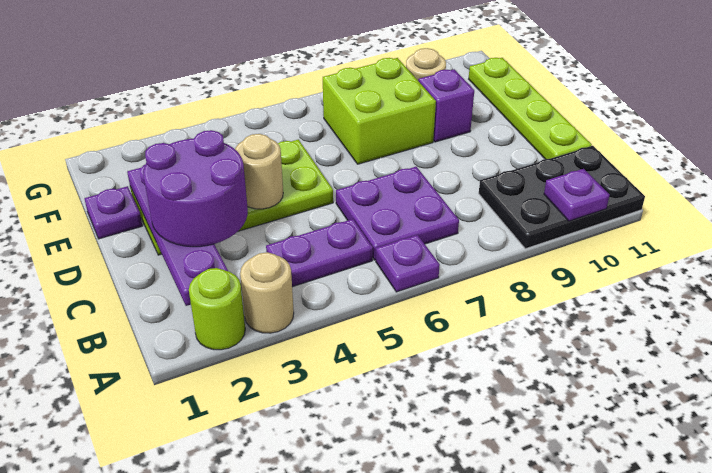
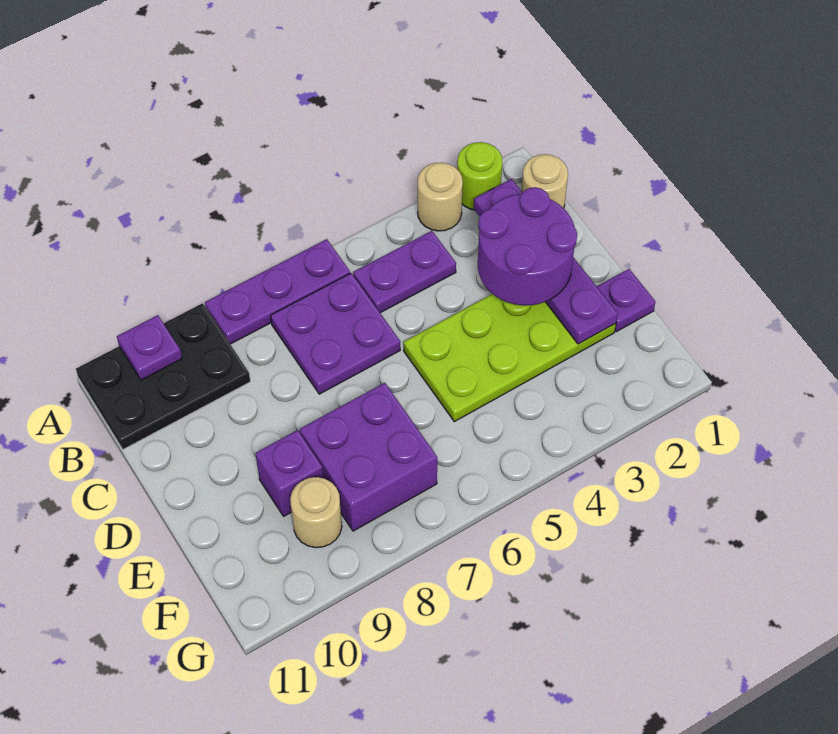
purple 1x1 plate [376,235,440,292] -> purple 1x3 plate [205,239,350,344]
lime 1x4 plate [469,58,592,159] -> none
tan 1x1 round brick [235,134,283,209] -> tan 1x1 round brick moved to [521,154,568,208]
lime 2x2 brick [323,58,436,164] -> purple 2x2 brick [300,383,437,531]

